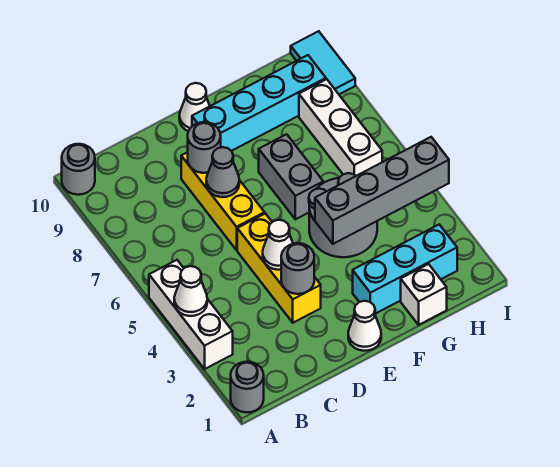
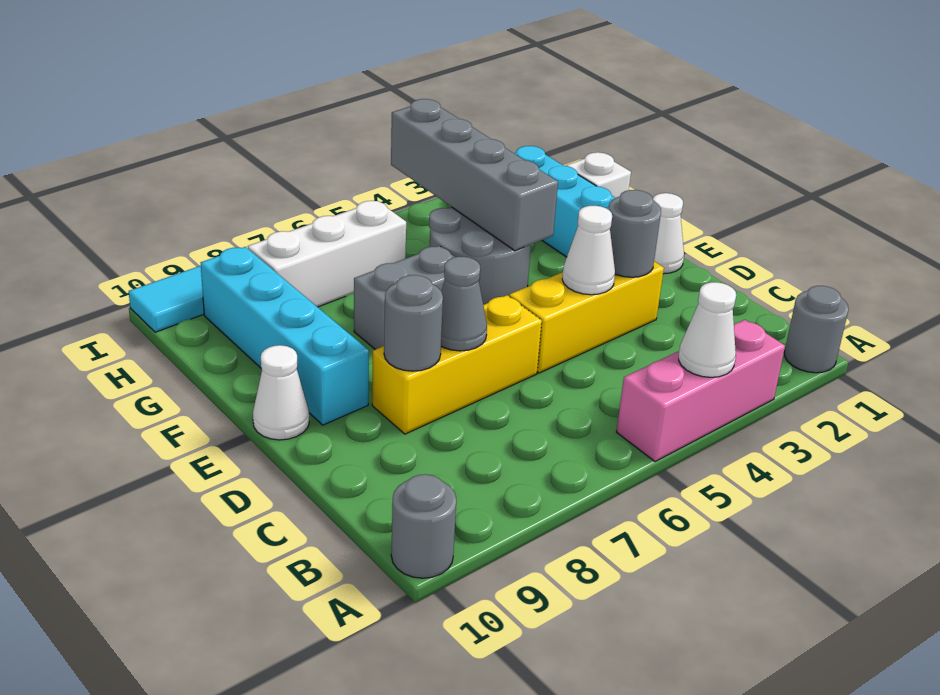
white 1x3 brick [149,260,233,369] -> pink 1x3 brick [616,320,785,462]

